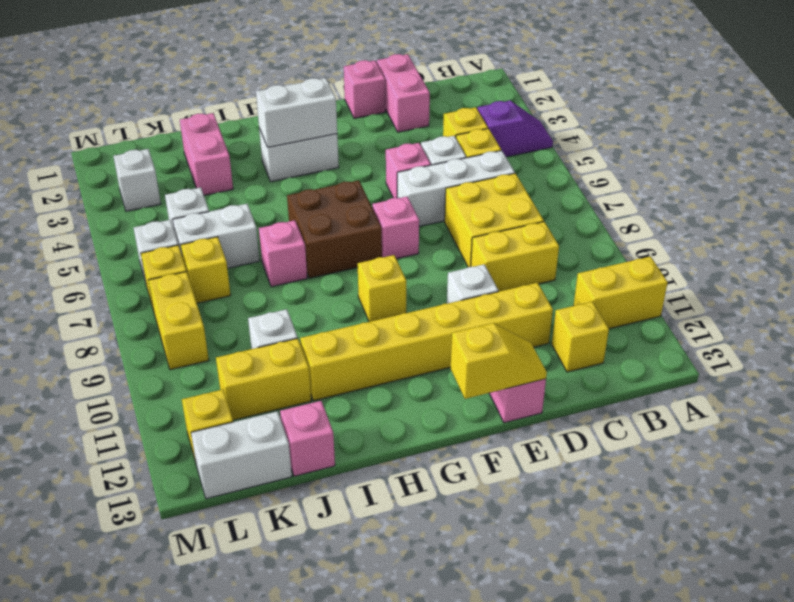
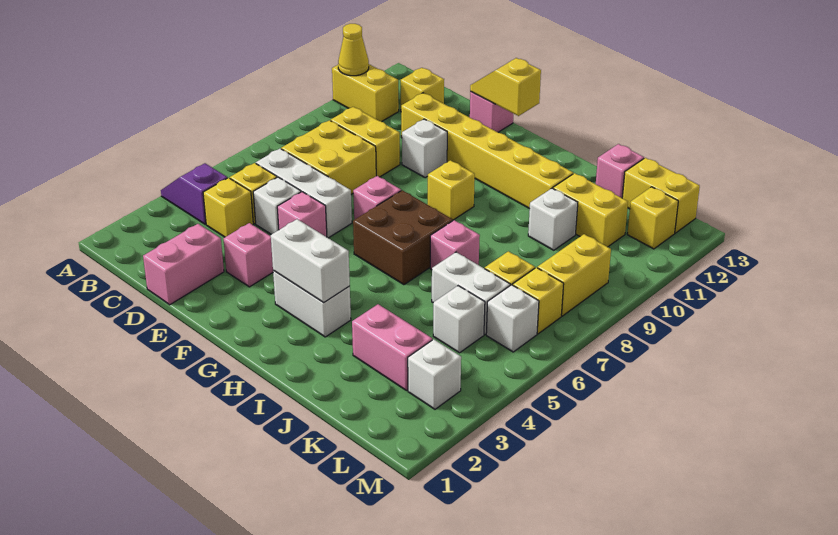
none -> yellow 1x1 cone [338,24,369,76]
pink 1x1 brick [344,60,385,118] -> pink 1x1 brick moved to [224,223,273,287]
pink 1x2 brick [180,113,233,195] -> pink 1x2 brick turned to [352,304,432,391]
white 1x2 brick [191,411,292,499] -> yellow 1x2 brick [622,158,700,233]

